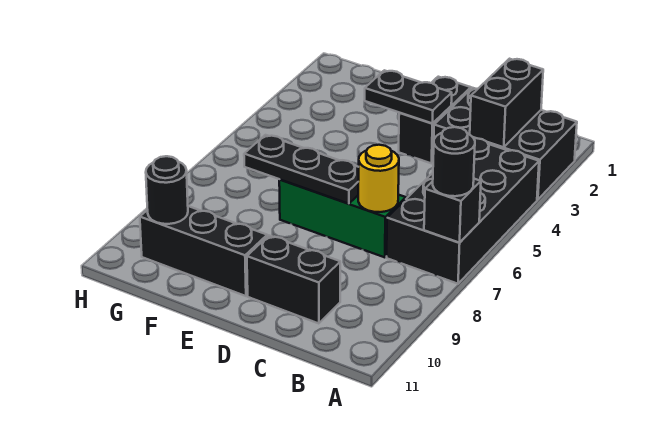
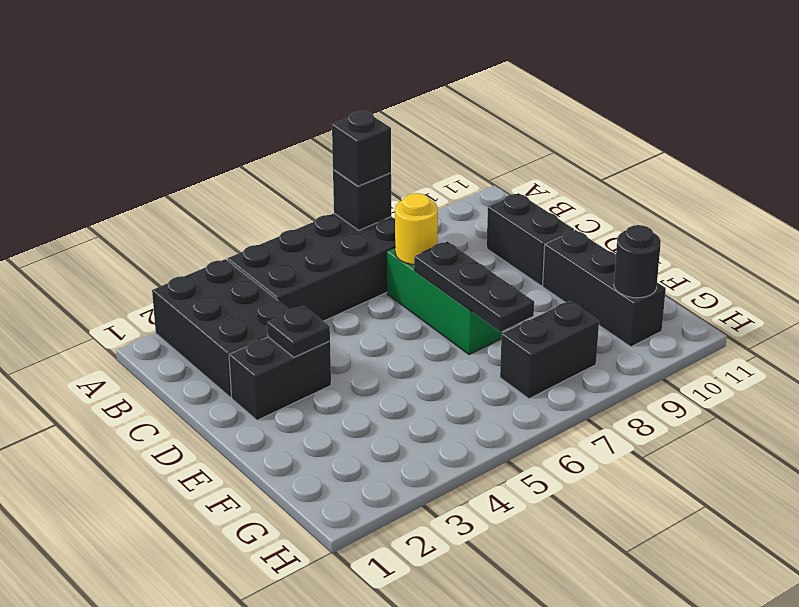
black 1x1 round brick [433,127,475,196] -> black 1x1 brick [332,111,391,186]
black 1x2 brick [470,59,543,147] -> black 1x2 brick moved to [500,301,599,399]
black 1x2 plate [365,70,452,123] -> black 1x1 plate [267,306,330,357]

